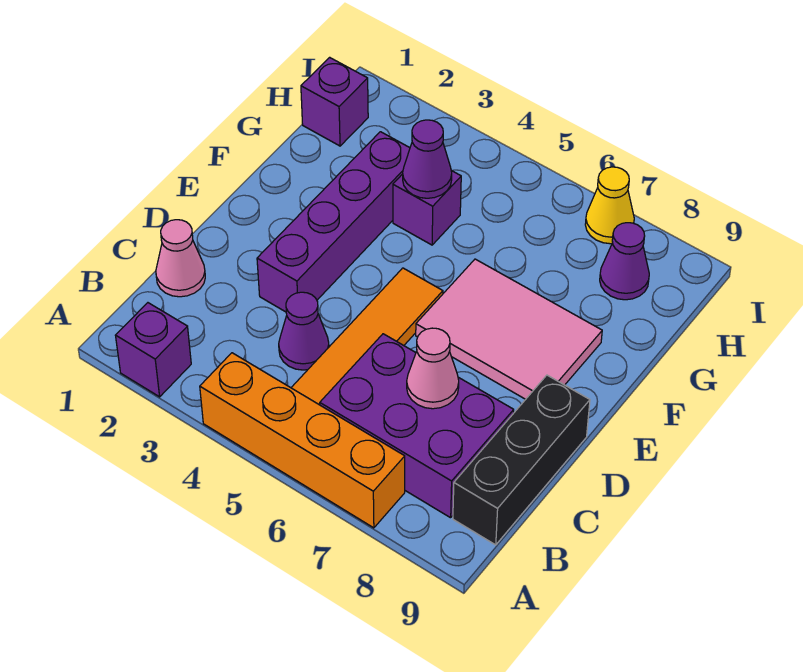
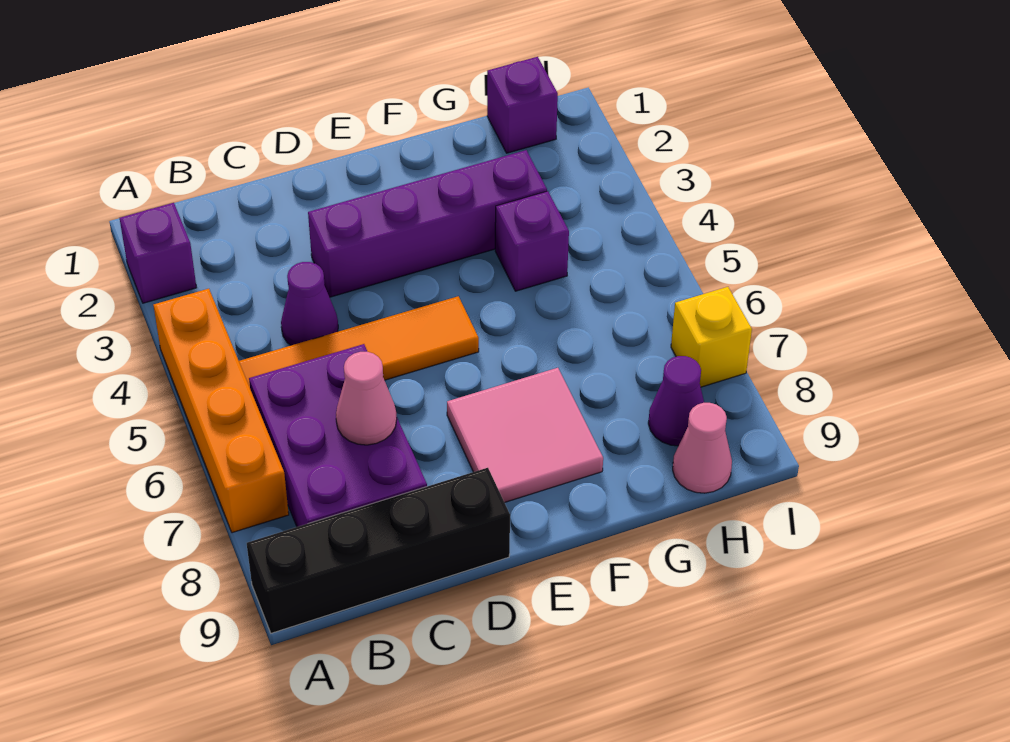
black 1x3 brick [453,375,590,545] -> black 1x4 brick [247,468,510,633]
pink 1x1 cone [156,220,205,297] -> pink 1x1 cone moved to [673,403,732,493]
pink 2x3 tile [416,259,602,399] -> pink 2x2 tile [447,368,603,502]
purple 1x1 cone [403,120,452,198] -> none
yellow 1x1 cone [585,167,634,244] -> yellow 1x1 brick [671,287,752,387]

